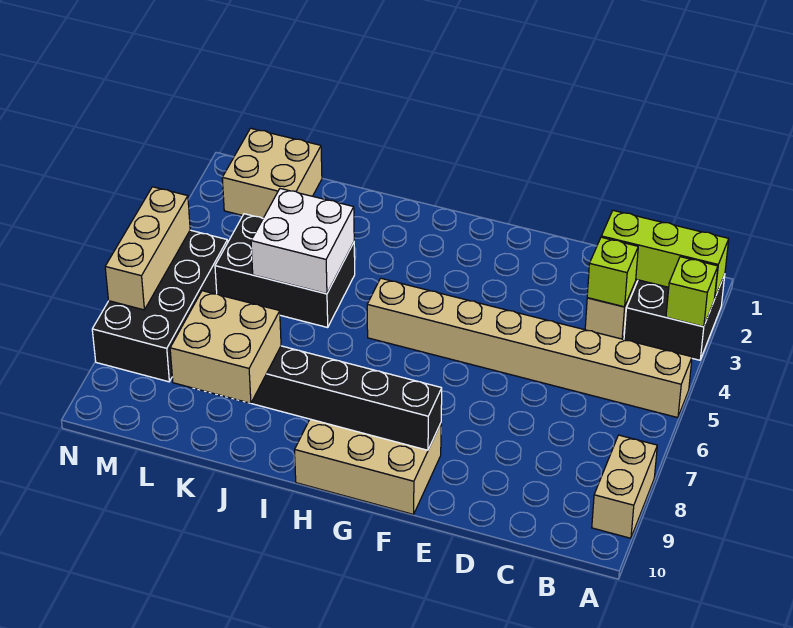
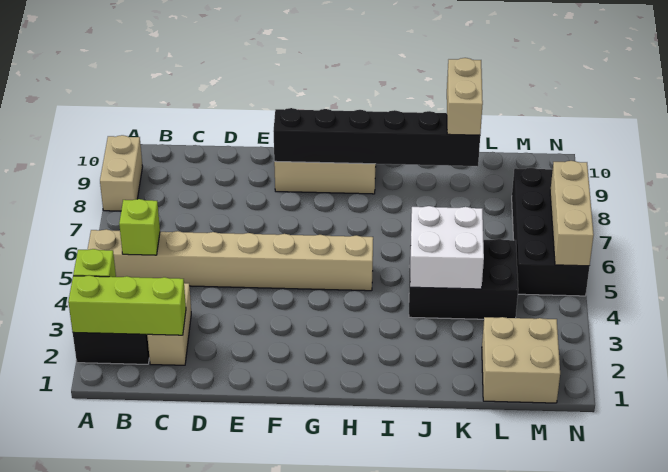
lime 1x1 brick [587,237,638,307] -> lime 1x1 brick moved to [119,199,160,255]
tan 2x2 brick [170,291,281,403] -> tan 1x2 brick [447,58,483,135]

